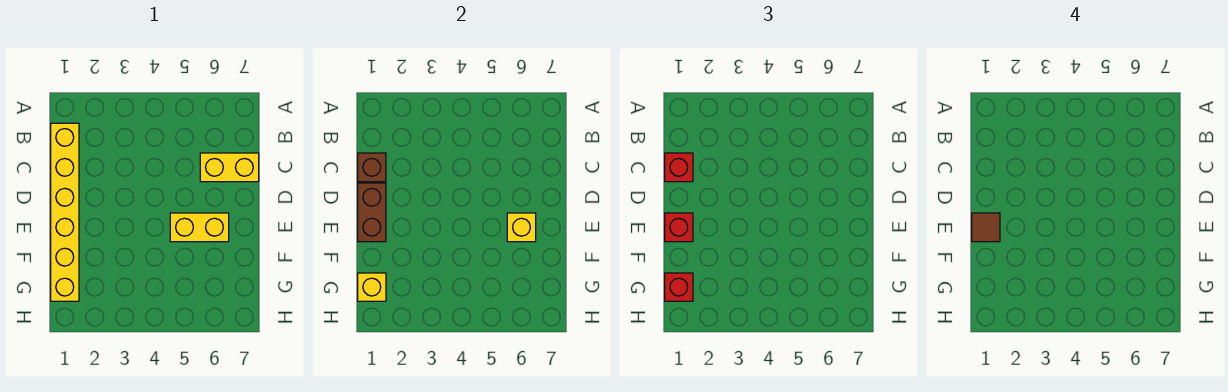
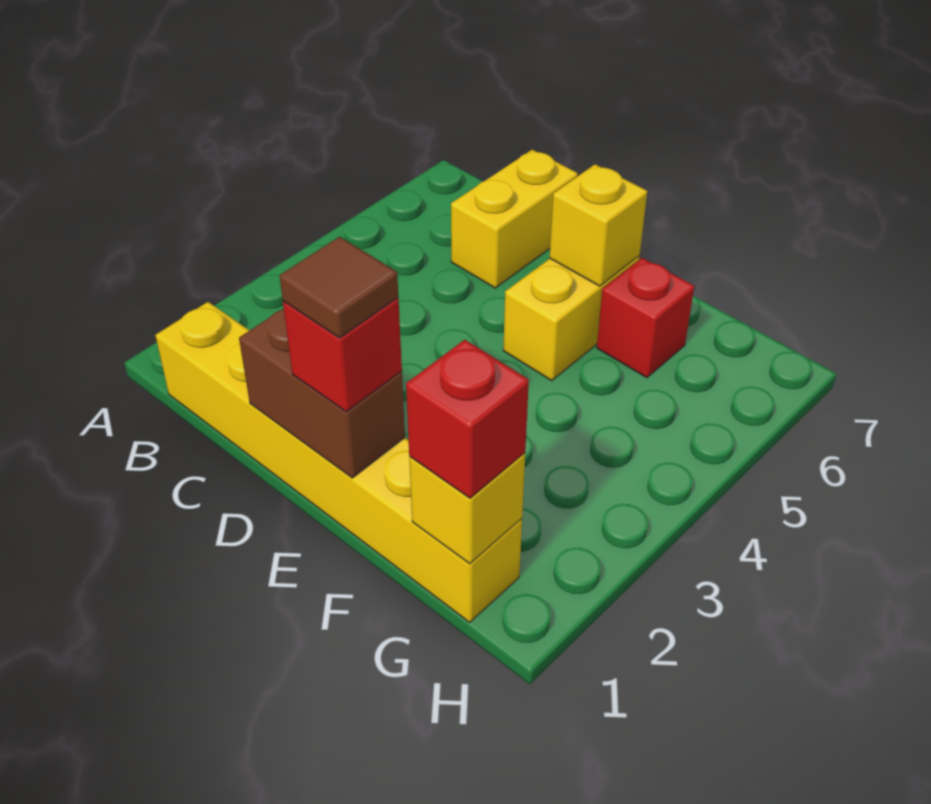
brown 1x1 brick [358,153,386,182] -> none
red 1x1 brick [665,153,693,182] -> red 1x1 brick moved to [597,258,694,378]

